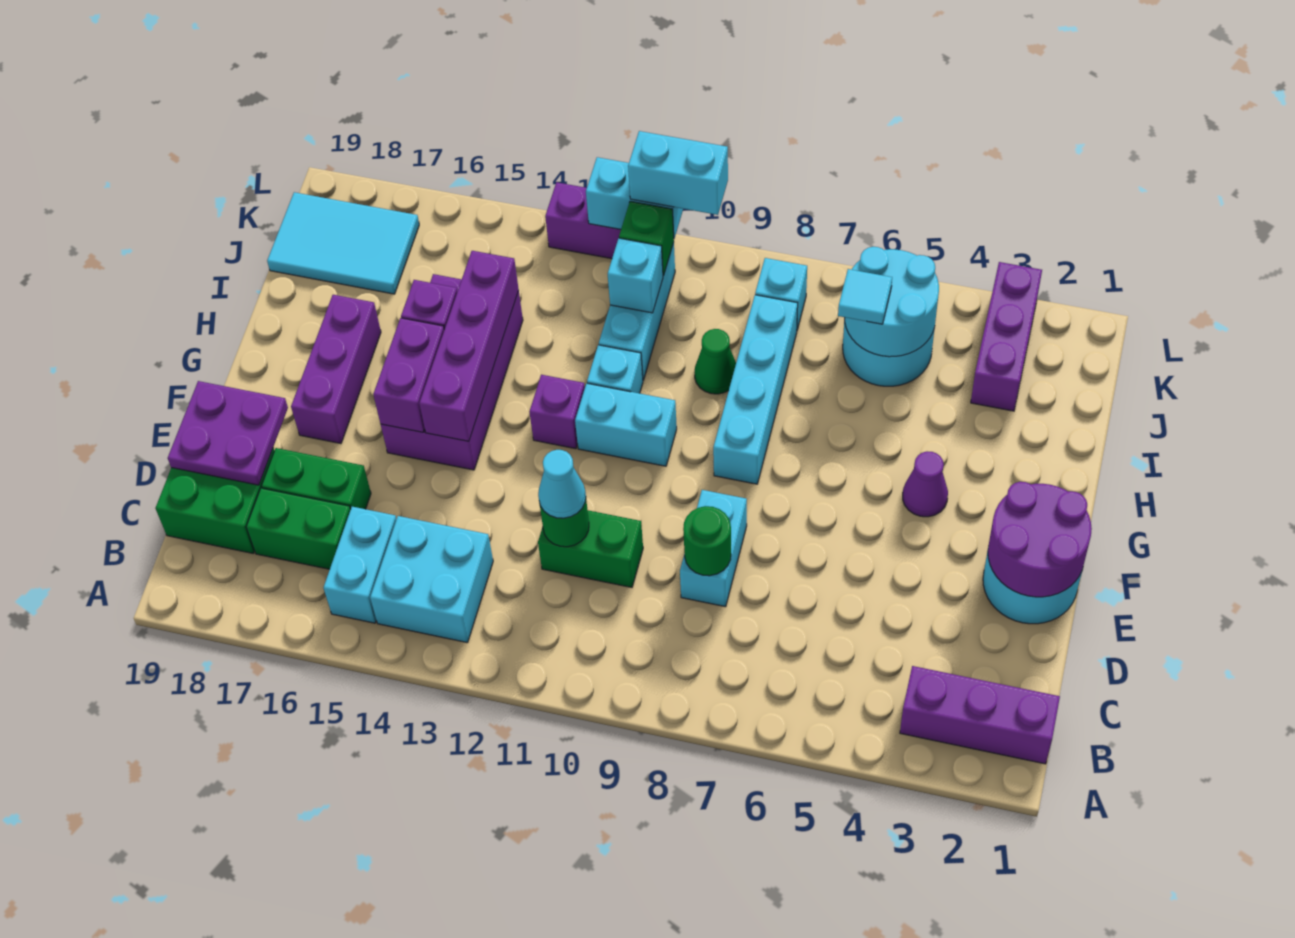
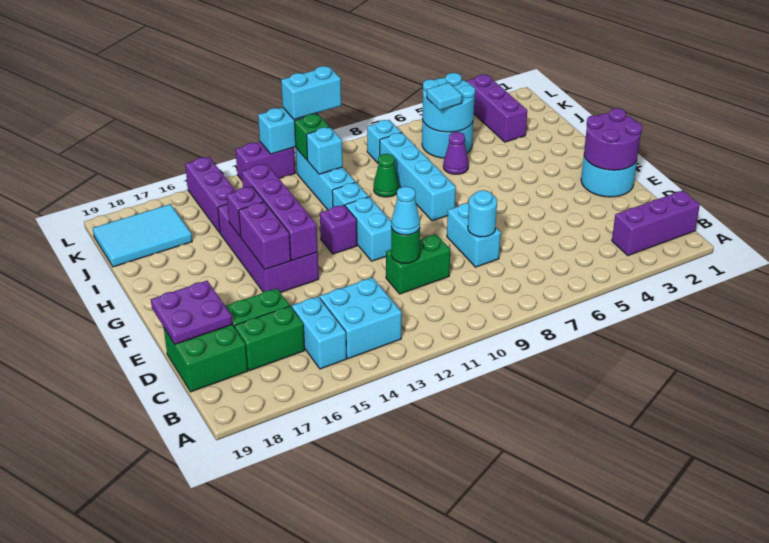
green 1x1 round brick [683,506,731,576] -> cyan 1x1 round brick [468,190,497,237]
purple 1x3 brick [291,295,381,444] -> purple 1x3 brick moved to [185,157,236,233]
purple 1x1 cone [903,451,948,517] -> purple 1x1 cone moved to [443,132,469,174]
cyan 1x2 brick [575,383,677,466] -> cyan 1x2 brick turned to [345,197,391,261]

